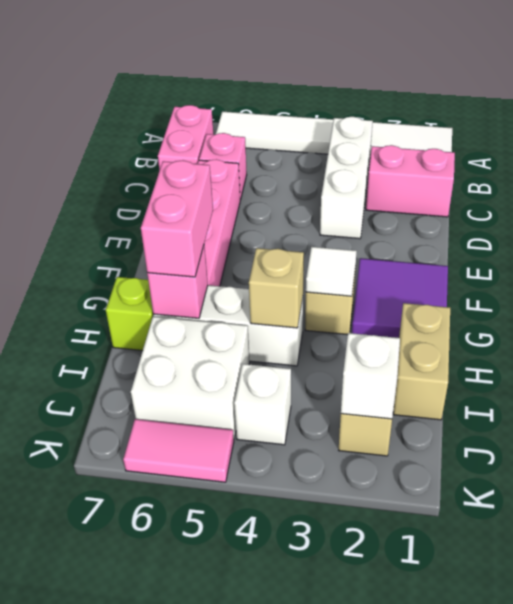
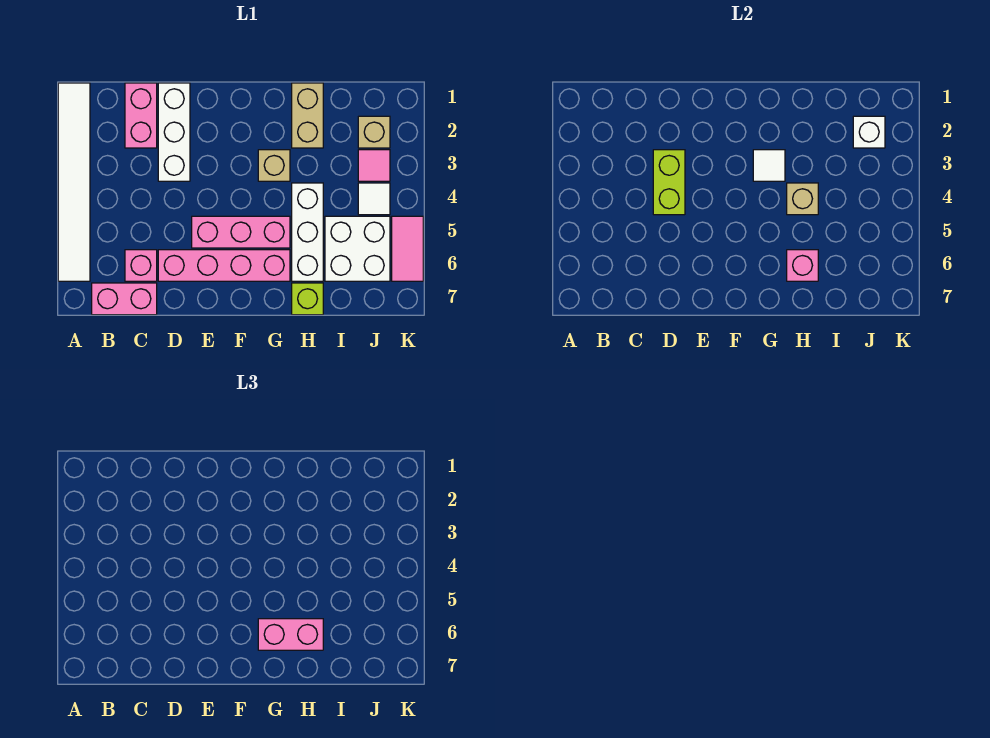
white 1x3 brick [320,117,373,239] -> white 1x3 brick turned to [158,83,190,181]
none -> lime 1x2 brick [653,150,685,215]
none -> pink 1x3 brick [192,216,290,248]
purple 2x2 tile [352,258,448,338] -> none
tan 1x2 brick [393,303,450,420] -> tan 1x2 brick turned to [292,83,323,148]
none -> pink 1x1 tile [358,150,390,181]
white 1x1 brick [234,364,291,445] -> white 1x1 tile [358,183,390,215]

